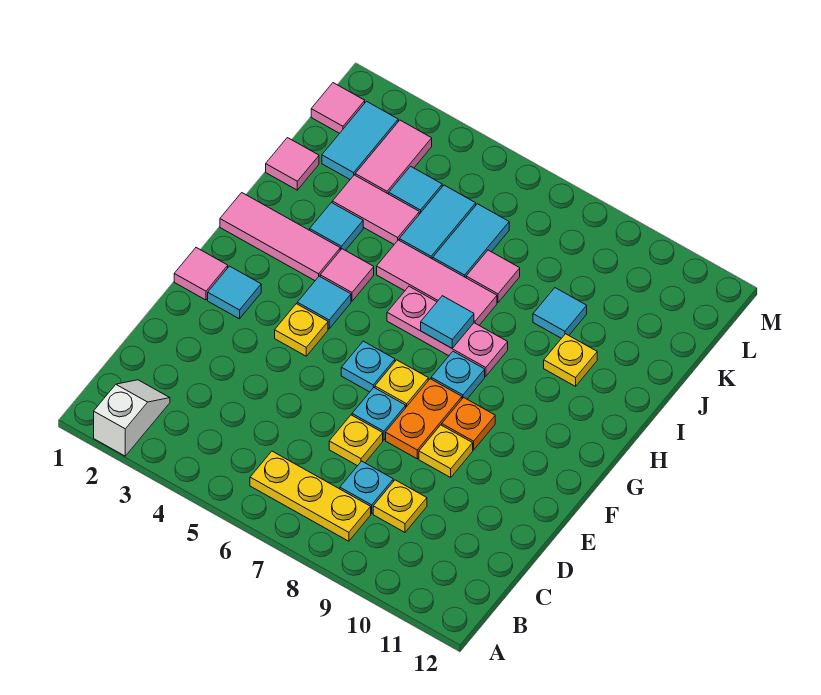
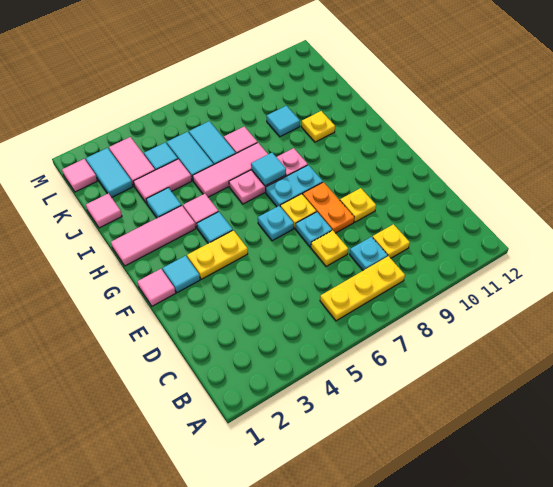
white 1x2 slope [94,380,170,456] -> none
yellow 1x1 plate [275,304,328,356] -> yellow 1x2 plate [187,230,248,279]
orange 1x1 plate [442,398,495,450] -> none
cyan 1x1 plate [431,351,485,399] -> cyan 1x2 plate [266,165,323,207]

